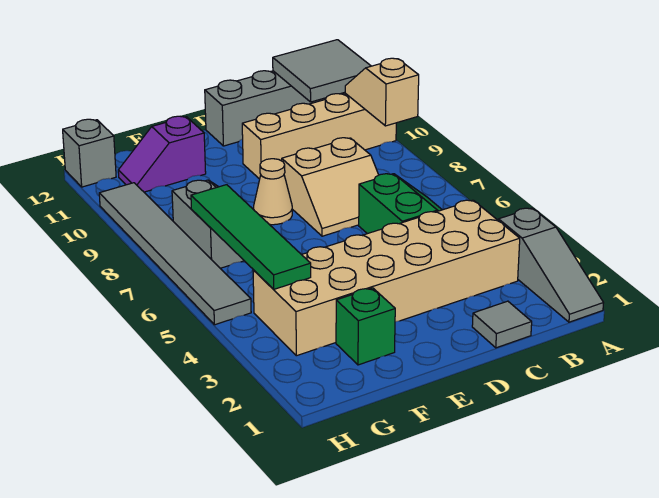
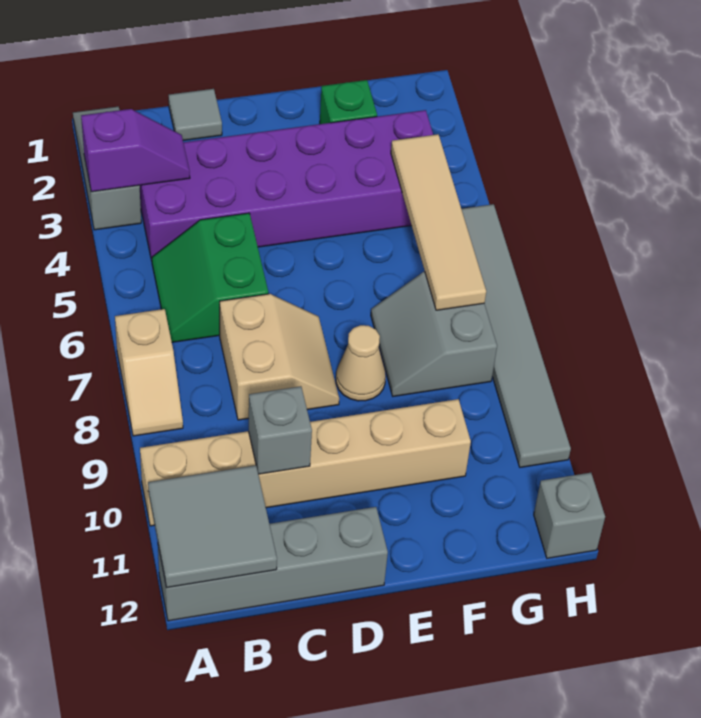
tan 1x2 slope [345,58,419,126] -> tan 1x2 slope moved to [115,309,183,436]
tan 1x4 brick [242,94,396,179] -> tan 1x6 brick [140,399,471,526]
tan 2x6 brick [253,200,520,356] -> purple 2x6 brick [139,110,433,261]
tan 2x2 slope [282,138,378,236] -> tan 2x2 slope turned to [220,294,339,420]
none -> grey 1x1 brick [249,386,312,474]
purple 1x2 slope [118,116,206,192] -> purple 1x2 slope moved to [81,109,190,192]
green 1x4 tile [191,185,311,289] -> tan 1x4 tile [391,134,486,310]

